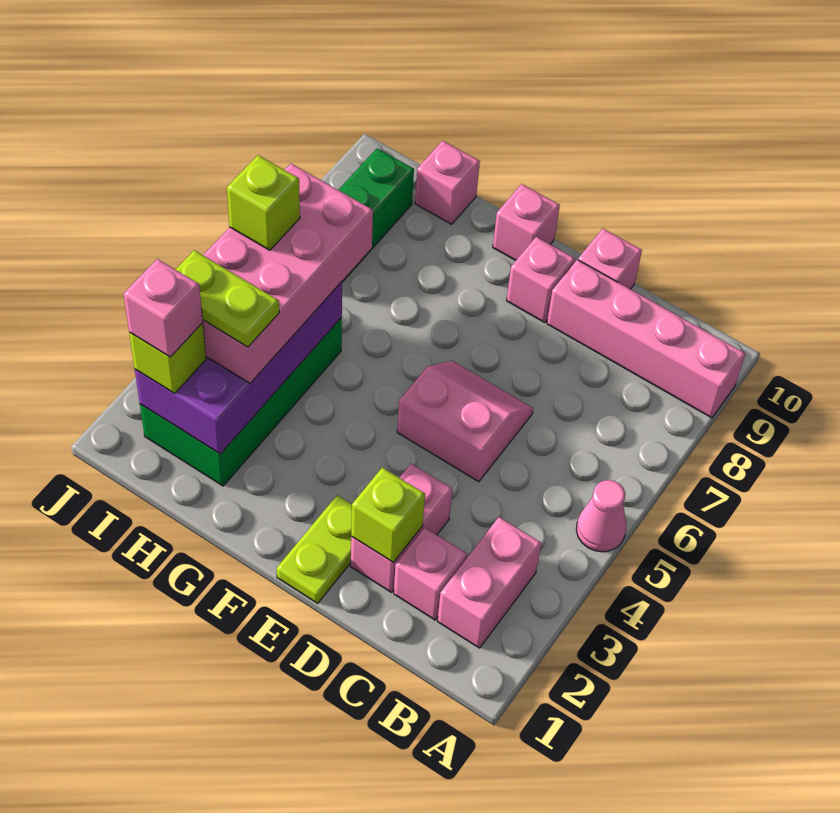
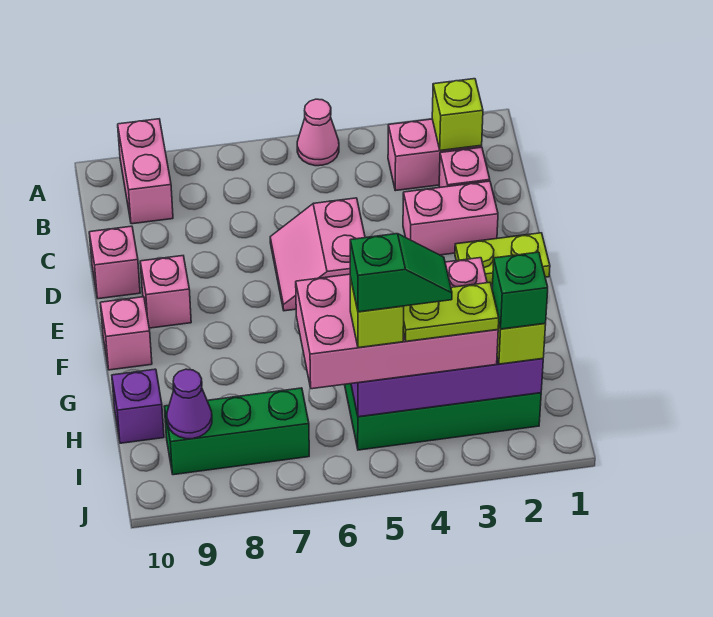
pink 1x4 brick [547,260,745,418] -> pink 1x2 brick [118,119,173,224]
lime 1x1 brick [351,468,425,562] -> lime 1x1 brick moved to [432,79,483,150]
lime 1x2 plate [175,250,279,347] -> lime 1x2 plate turned to [403,282,499,341]
pink 1x1 brick [415,141,480,224] -> purple 1x1 brick [112,369,164,443]
pink 1x1 brick [124,259,203,357] -> green 1x1 brick [492,252,548,329]
none -> green 1x2 slope [350,234,452,312]
none -> purple 1x1 cone [167,369,212,439]

